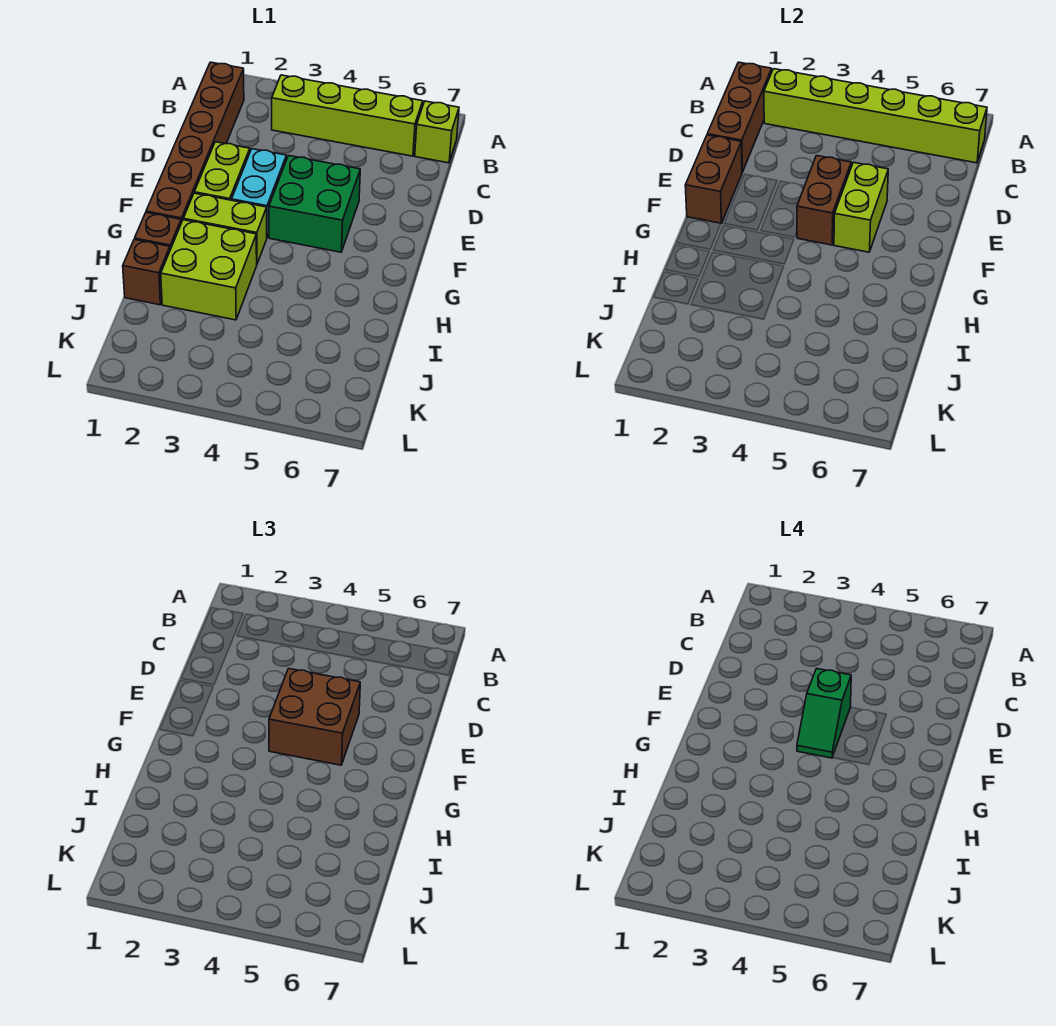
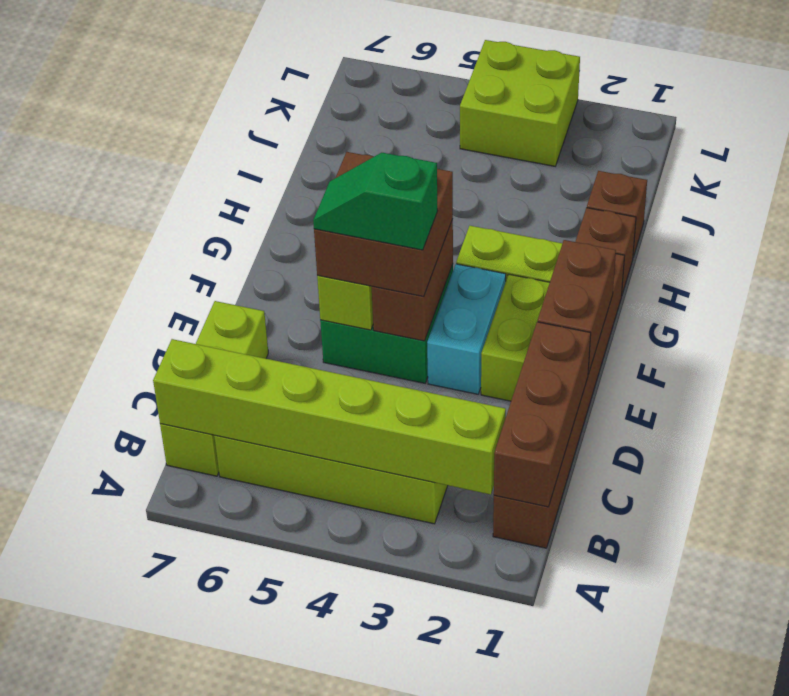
lime 1x1 brick [415,101,459,163] -> lime 1x3 brick [160,301,268,476]
green 1x2 slope [797,669,851,758] -> green 1x2 slope turned to [313,153,438,250]
lime 2x2 brick [161,220,257,320] -> lime 2x2 brick moved to [460,40,580,166]

